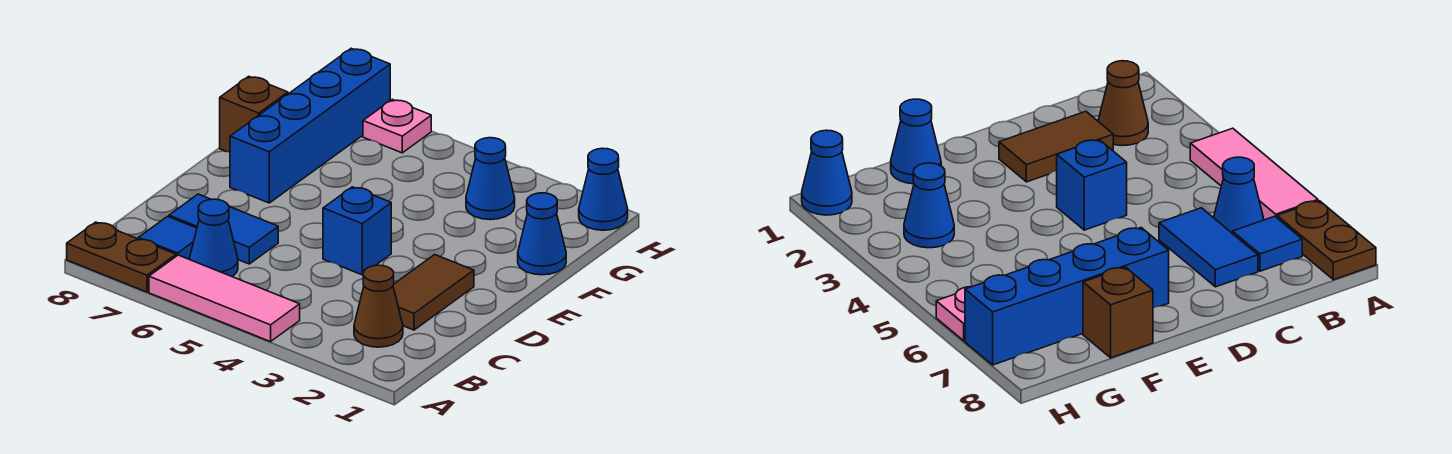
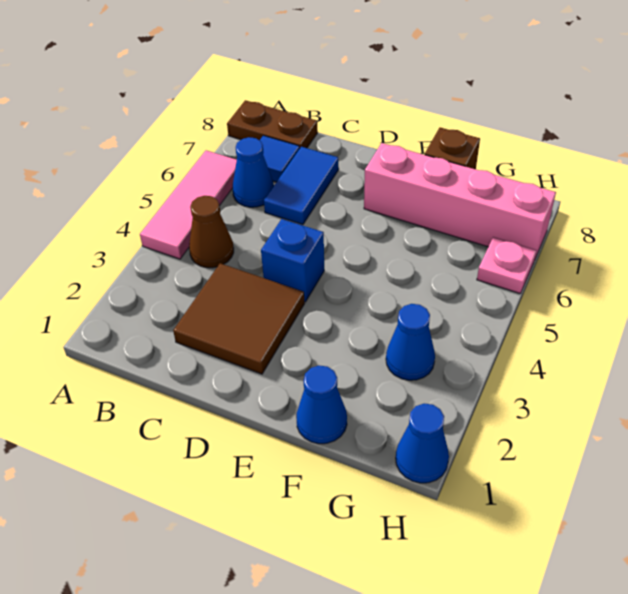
brown 1x2 plate [67,222,176,292] -> brown 1x2 plate turned to [227,100,318,148]
brown 1x1 cone [354,265,403,347] -> brown 1x1 cone moved to [189,196,234,268]
brown 1x2 tile [393,255,474,330] -> brown 2x2 tile [173,263,305,374]
blue 1x4 brick [230,48,390,203] -> pink 1x4 brick [364,143,556,258]

